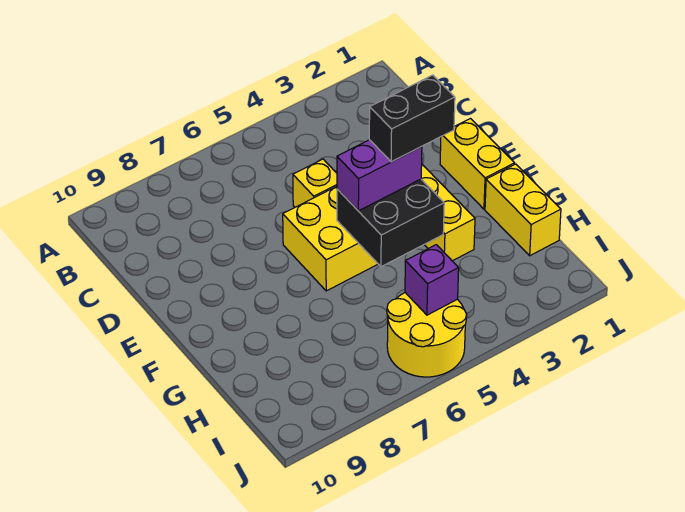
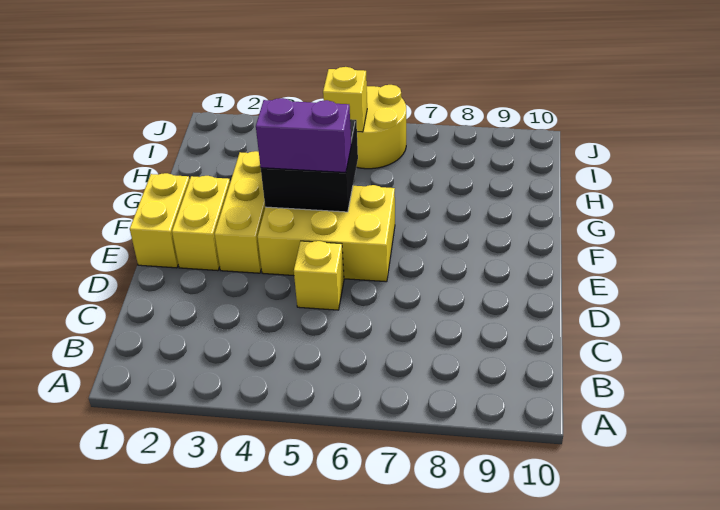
black 1x2 brick [369,75,455,162] -> none
yellow 1x2 brick [485,164,561,256] -> yellow 1x2 brick moved to [172,176,230,271]
purple 1x1 brick [405,245,459,315] -> yellow 1x1 brick [323,67,367,132]

